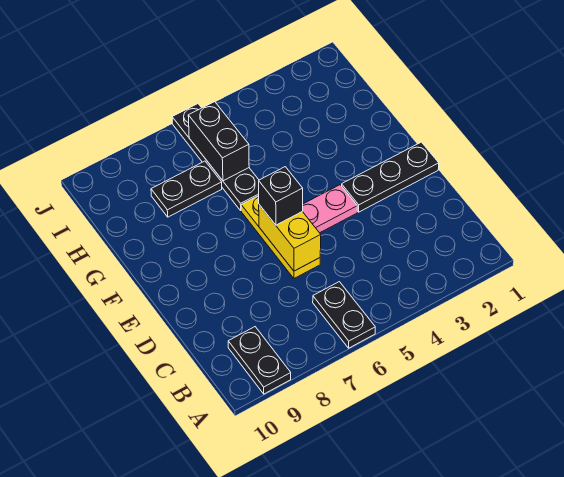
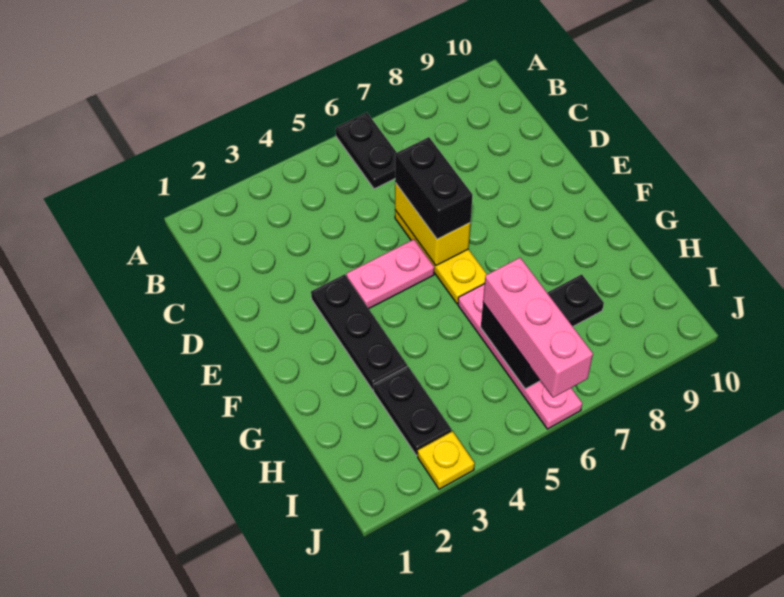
black 1x2 plate [228,327,291,394] -> black 1x2 plate moved to [374,366,451,456]
black 1x3 plate [342,142,439,212] -> black 1x3 plate turned to [311,274,407,390]
black 1x1 brick [259,167,303,225] -> black 1x2 brick [395,137,472,239]
black 1x4 plate [172,104,259,210] -> pink 1x4 plate [458,284,582,429]
none -> pink 1x3 brick [483,258,593,398]
none -> yellow 1x1 plate [418,431,475,489]

